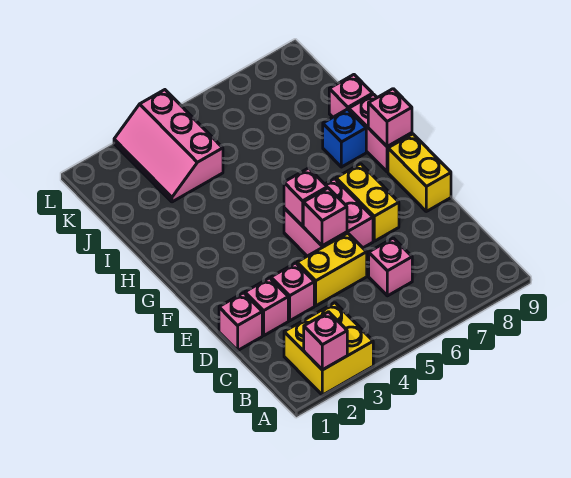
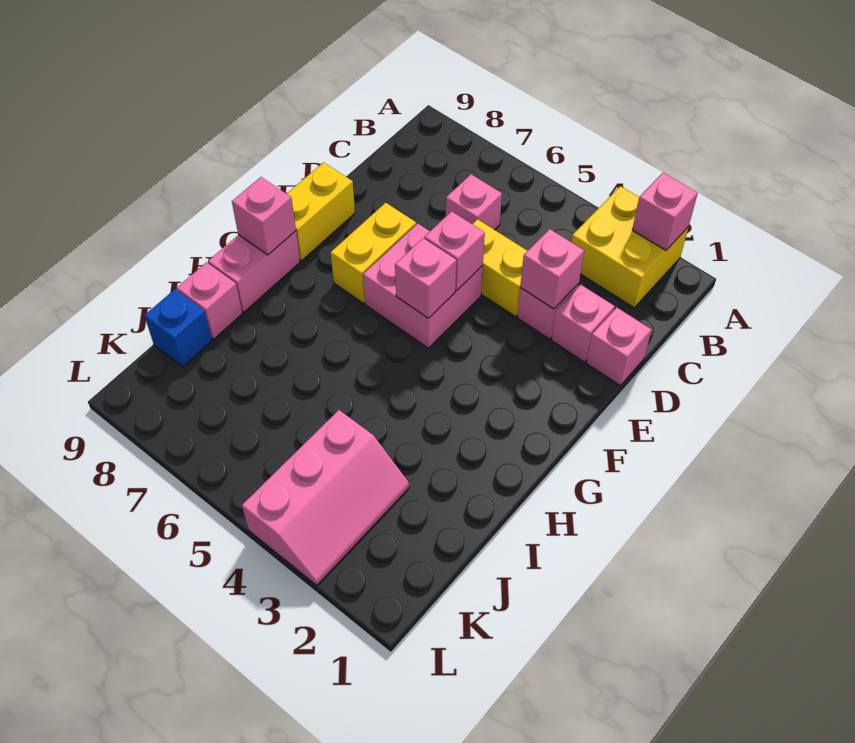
none -> pink 1x1 brick [520,229,584,309]
blue 1x1 brick [323,109,366,167] -> blue 1x1 brick moved to [144,289,212,367]

